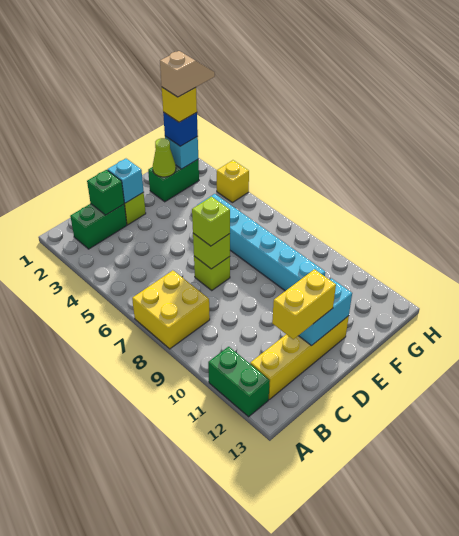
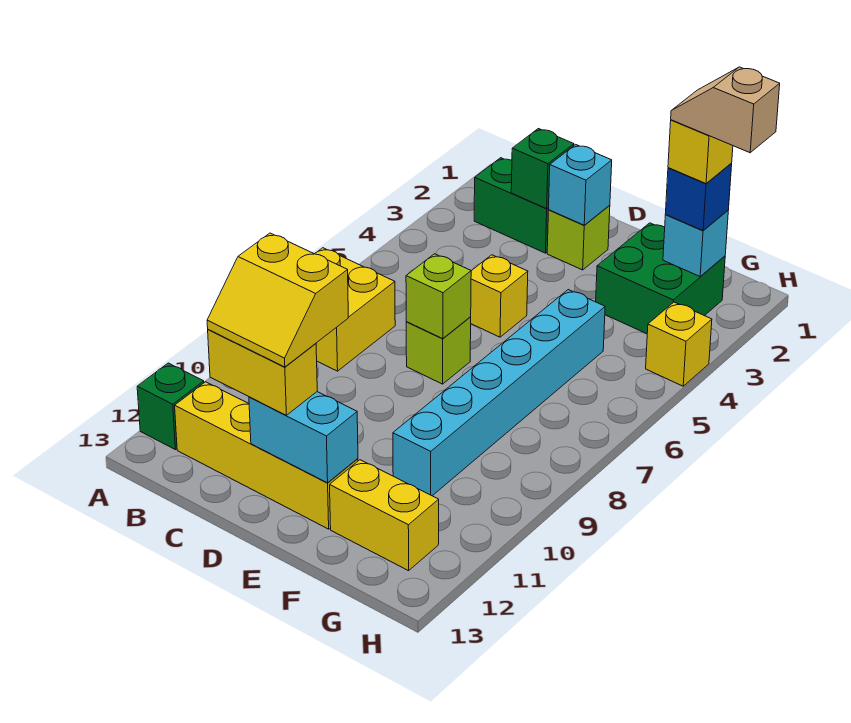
green 1x2 brick [208,347,270,417] -> green 1x1 brick [137,363,204,450]
none -> yellow 2x2 slope [207,233,348,367]
none -> yellow 1x1 brick [471,255,528,337]
lime 1x1 brick [192,196,230,246] -> none
green 1x2 brick [148,160,199,202] -> green 2x2 brick [596,223,725,334]
lime 1x1 cone [153,138,176,177] -> none
none -> yellow 1x2 brick [330,460,439,571]
tan 1x2 slope [160,51,215,97] -> tan 1x2 slope turned to [671,67,780,153]

